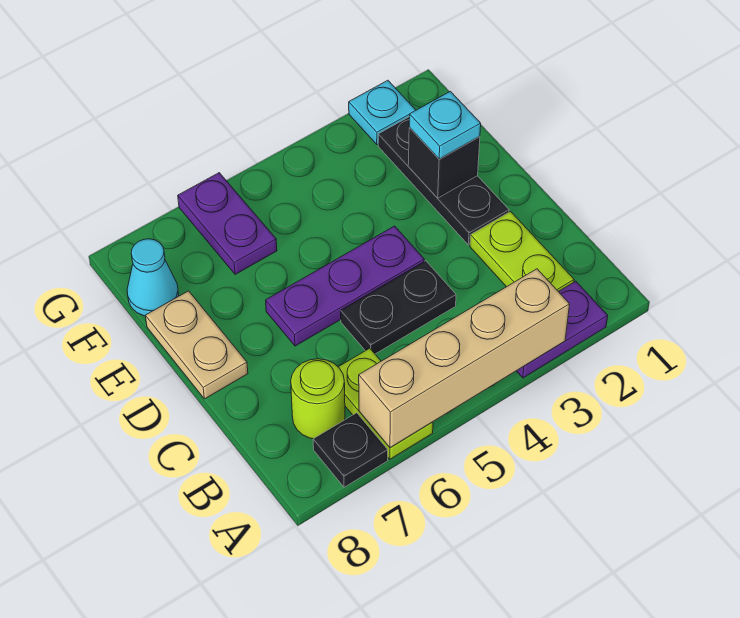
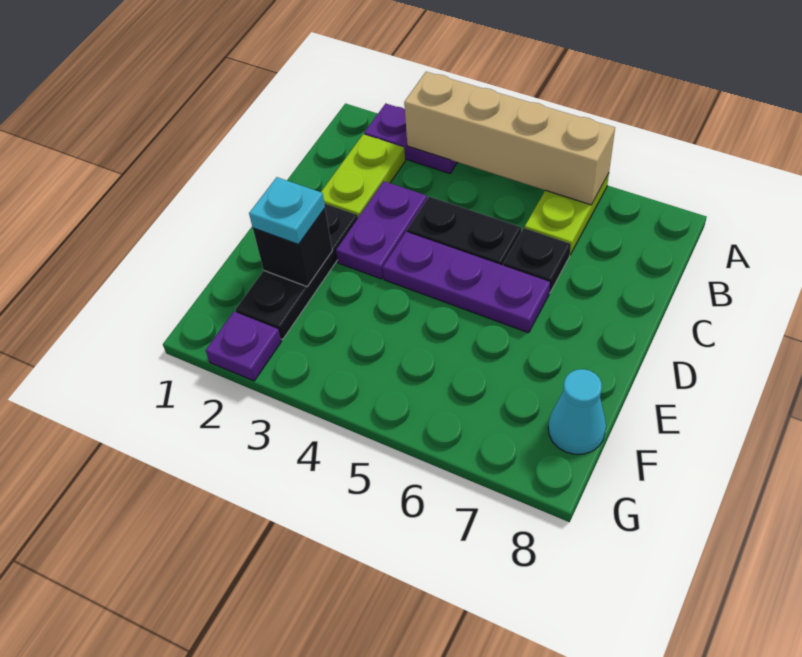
black 1x1 plate [313,413,388,487] -> black 1x1 plate moved to [503,228,571,293]
lime 1x1 round brick [291,359,345,439] -> none
tan 1x2 plate [145,291,248,399] -> none
purple 1x2 plate [178,173,277,274] -> purple 1x2 plate moved to [336,181,427,279]
cyan 1x1 plate [349,80,416,144] -> purple 1x1 plate [206,312,281,381]

